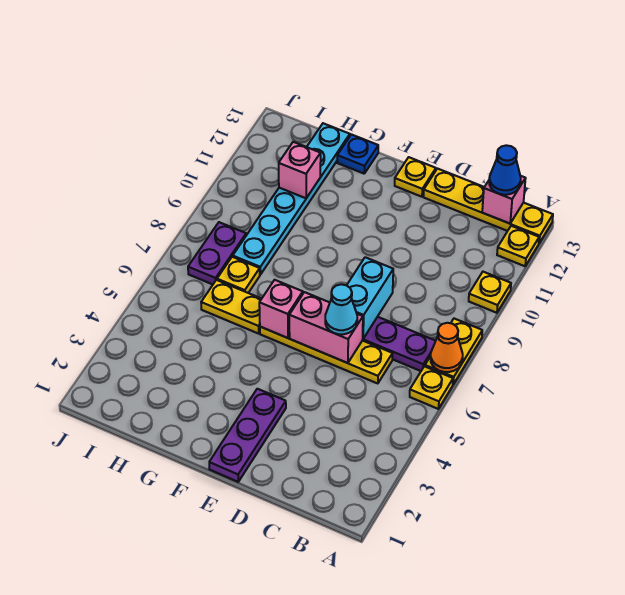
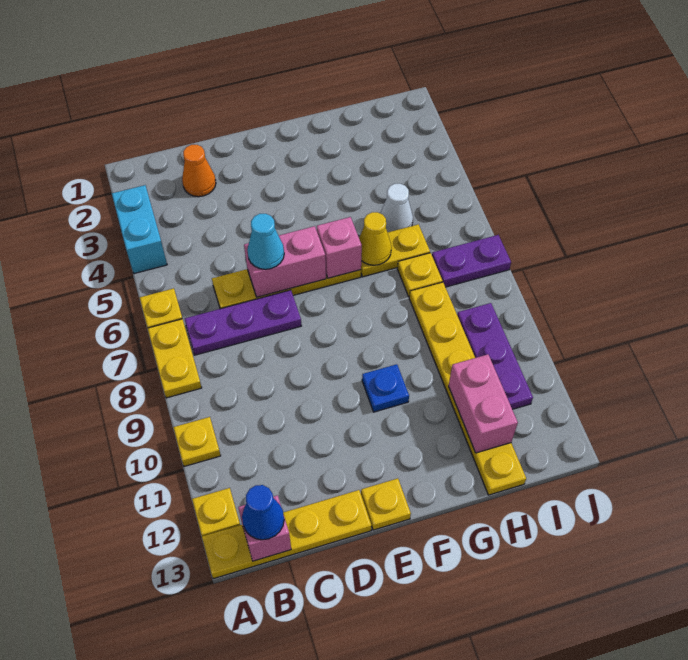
orange 1x1 cone [431,323,463,372] -> orange 1x1 cone moved to [182,145,216,197]
cyan 1x2 brick [347,257,393,339] -> cyan 1x2 brick moved to [112,185,167,274]
purple 1x3 plate [209,389,286,482] -> purple 1x3 plate moved to [457,303,533,409]
none -> yellow 1x1 cone [359,212,391,265]
blue 1x1 plate [337,134,378,174] -> blue 1x1 plate moved to [362,364,409,412]
none -> white 1x1 cone [380,184,413,232]
cyan 1x6 plate [233,123,350,275] -> yellow 1x6 plate [409,282,526,495]
pink 1x1 brick [279,142,321,198] -> pink 1x2 brick [449,355,518,453]
purple 1x2 plate [188,222,246,284] -> purple 1x2 plate turned to [432,235,511,287]

